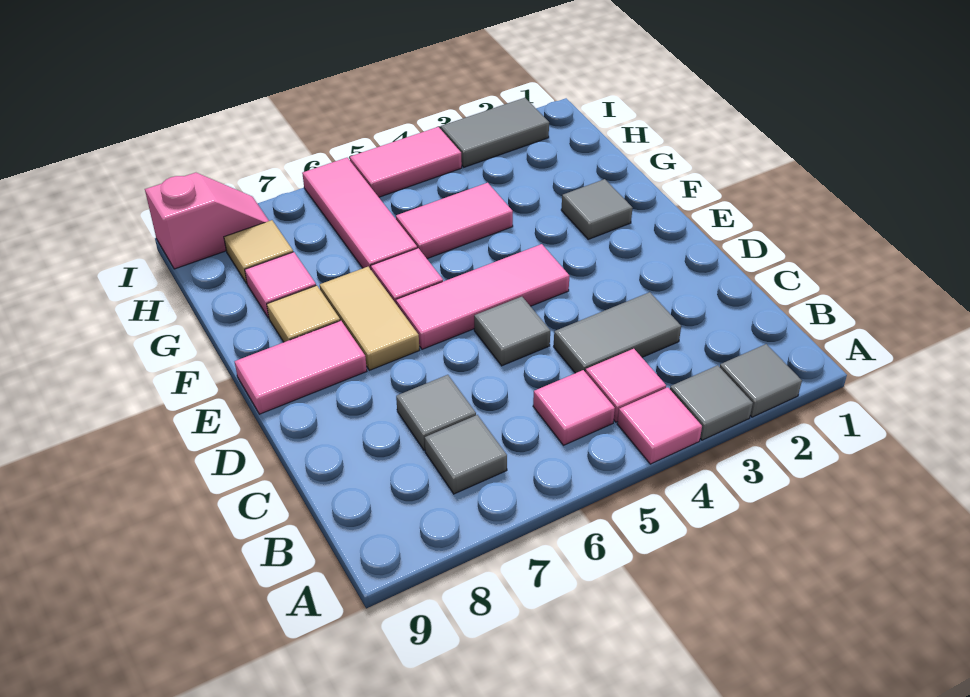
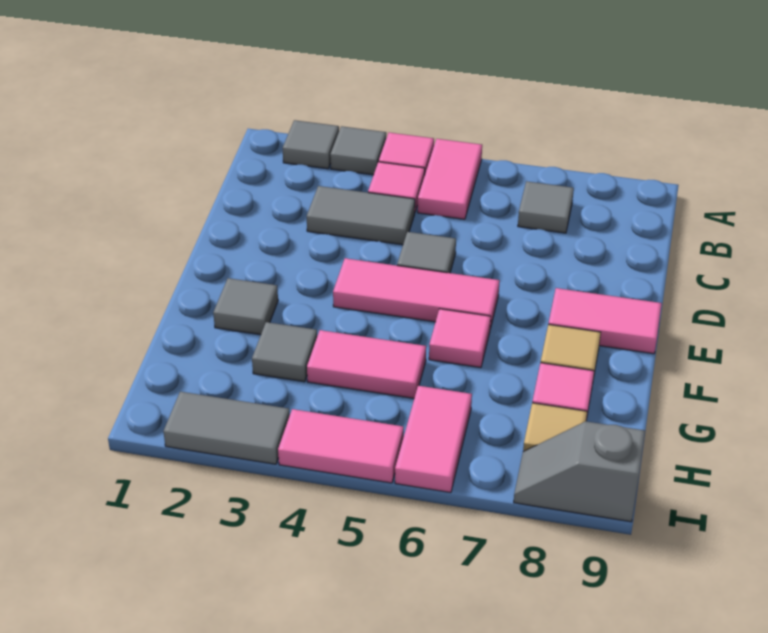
pink 1x1 tile [533,370,615,445] -> pink 1x2 tile [418,139,482,219]
grey 1x1 tile [396,375,476,450] -> grey 1x1 tile moved to [252,322,317,382]
tan 1x2 tile [320,267,419,370] -> none
pink 1x3 tile [302,158,417,269] -> pink 1x2 tile [395,386,472,493]
pink 1x2 slope [145,173,269,269] -> grey 1x2 slope [514,421,645,522]

